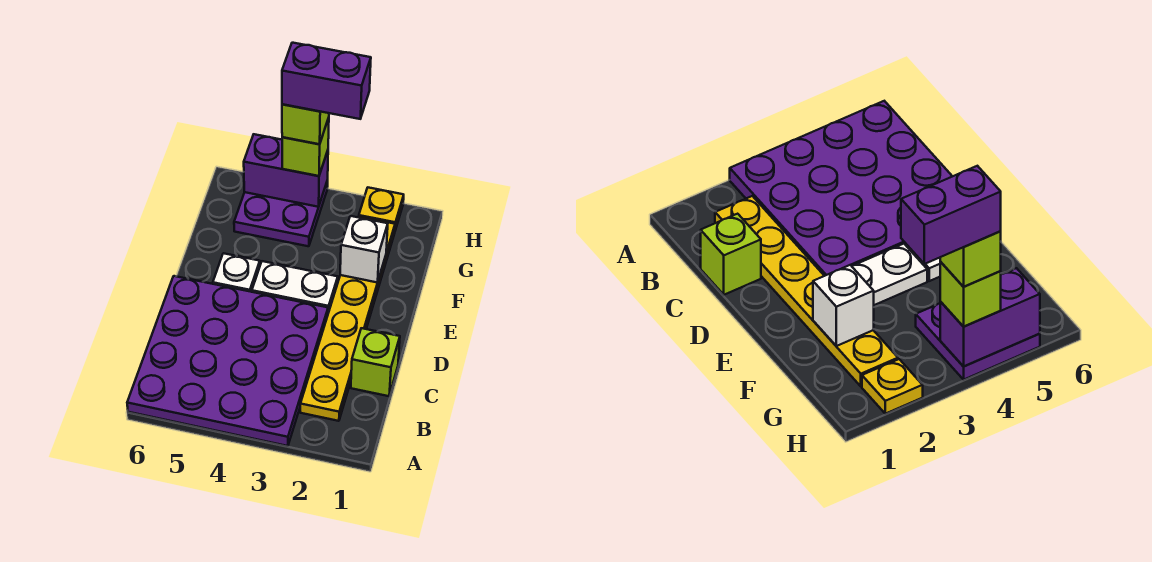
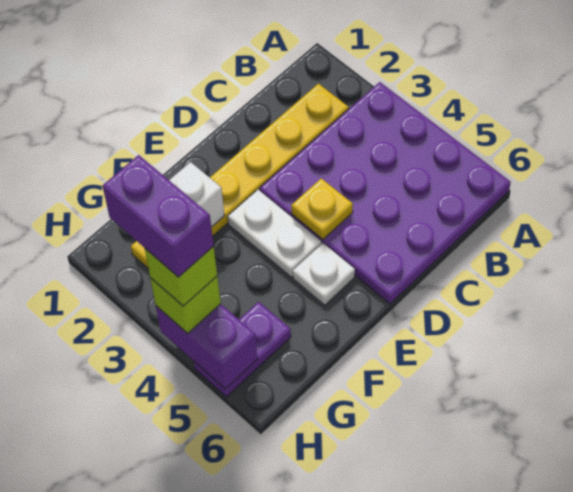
lime 1x1 brick [351,328,400,396] -> none
purple 2x2 plate [234,180,328,246] -> purple 1x2 plate [194,302,291,397]
yellow 1x1 plate [359,188,404,230] -> yellow 1x1 plate moved to [291,178,353,240]

